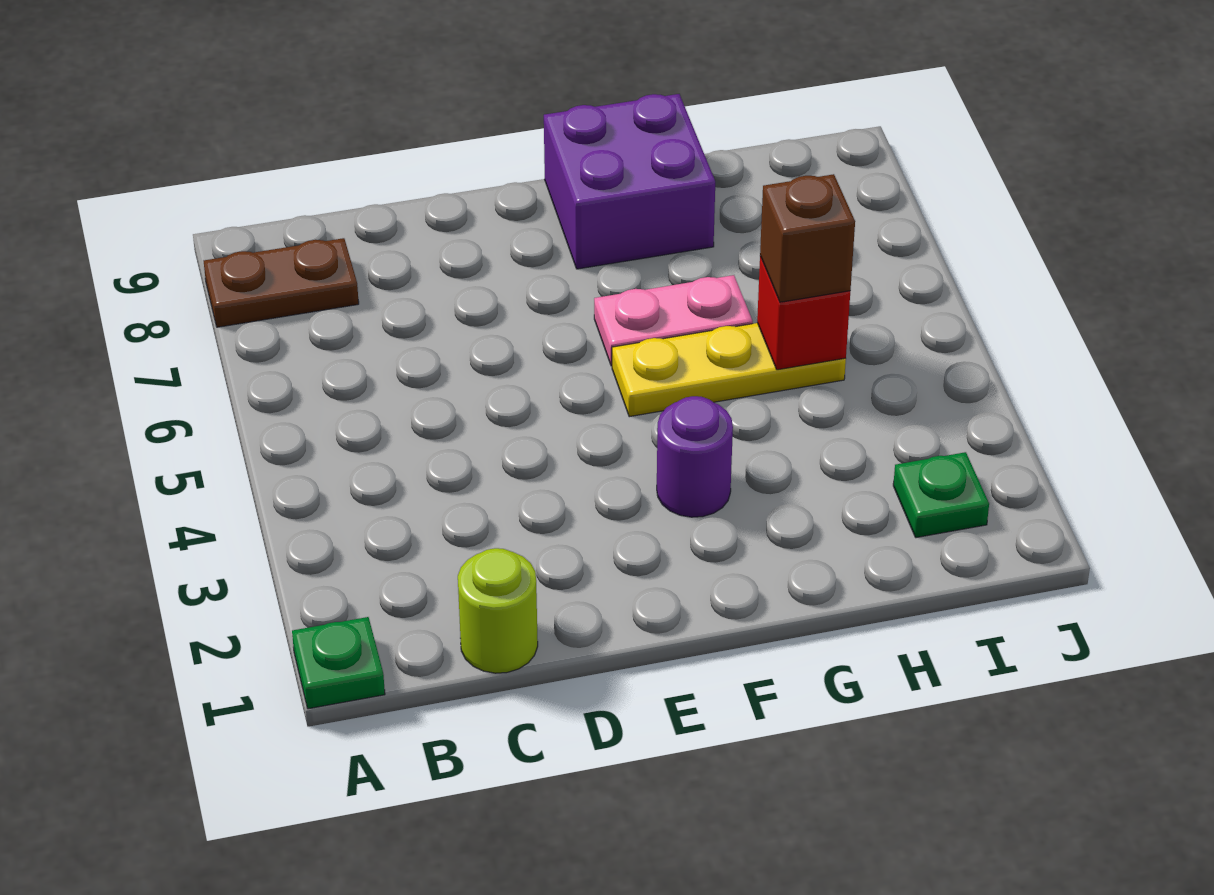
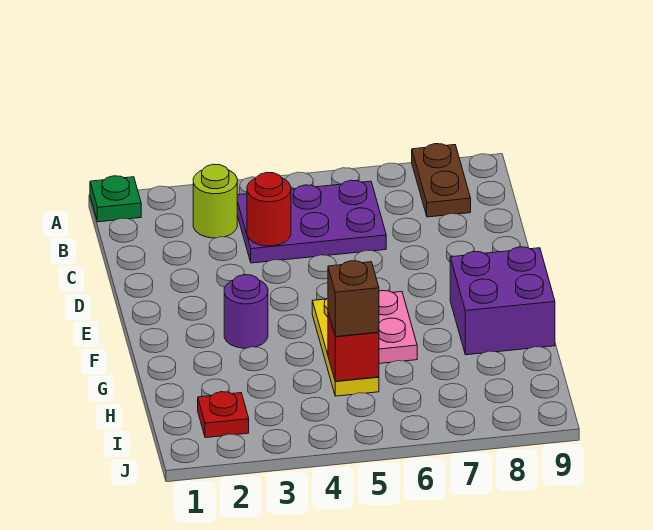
none -> purple 2x3 plate [237,180,386,263]
lime 1x1 round brick [458,548,538,673] -> lime 1x1 round brick moved to [193,164,237,238]
none -> red 1x1 round brick [247,172,291,246]
green 1x1 plate [893,452,989,538] -> red 1x1 plate [198,392,249,438]

